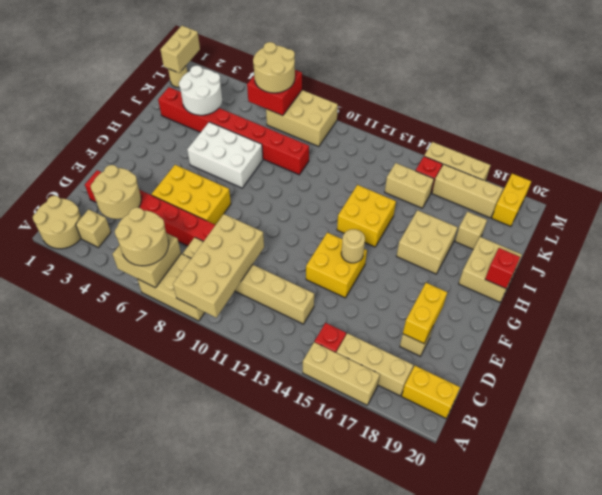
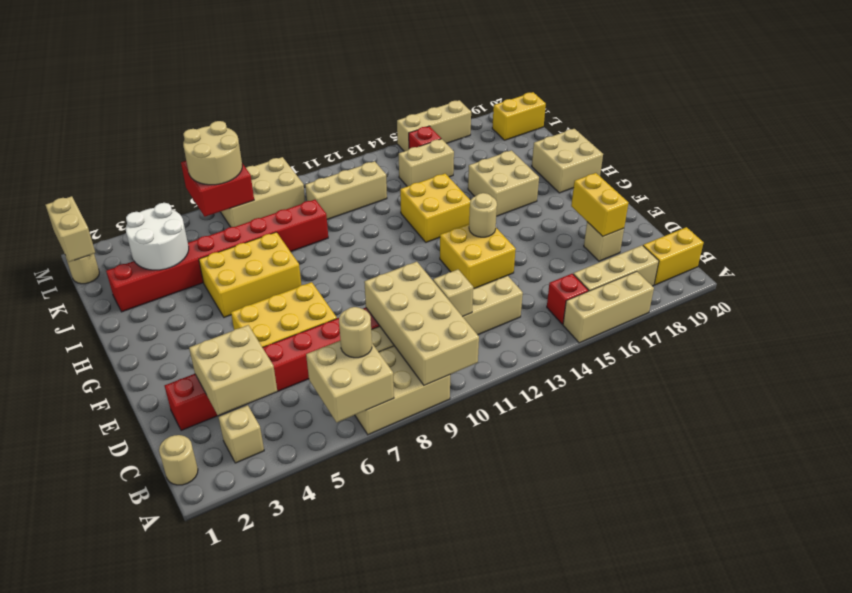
tan 2x2 round brick [33,196,81,249] -> tan 1x1 round brick [159,435,198,485]
tan 2x2 round brick [115,207,169,266] -> tan 1x1 round brick [339,307,372,358]
tan 2x2 round brick [91,165,141,219] -> tan 2x2 brick [189,325,277,415]
white 2x3 brick [187,122,263,188] -> yellow 2x3 brick [199,232,301,317]
red 1x1 brick [485,248,520,289] -> none
tan 1x1 brick [455,212,487,249] -> tan 1x1 brick moved to [433,270,473,317]
tan 1x3 brick [432,164,503,218] -> tan 1x3 brick moved to [305,161,387,219]
yellow 1x2 brick [492,174,531,226] -> yellow 1x2 brick turned to [492,92,546,140]

